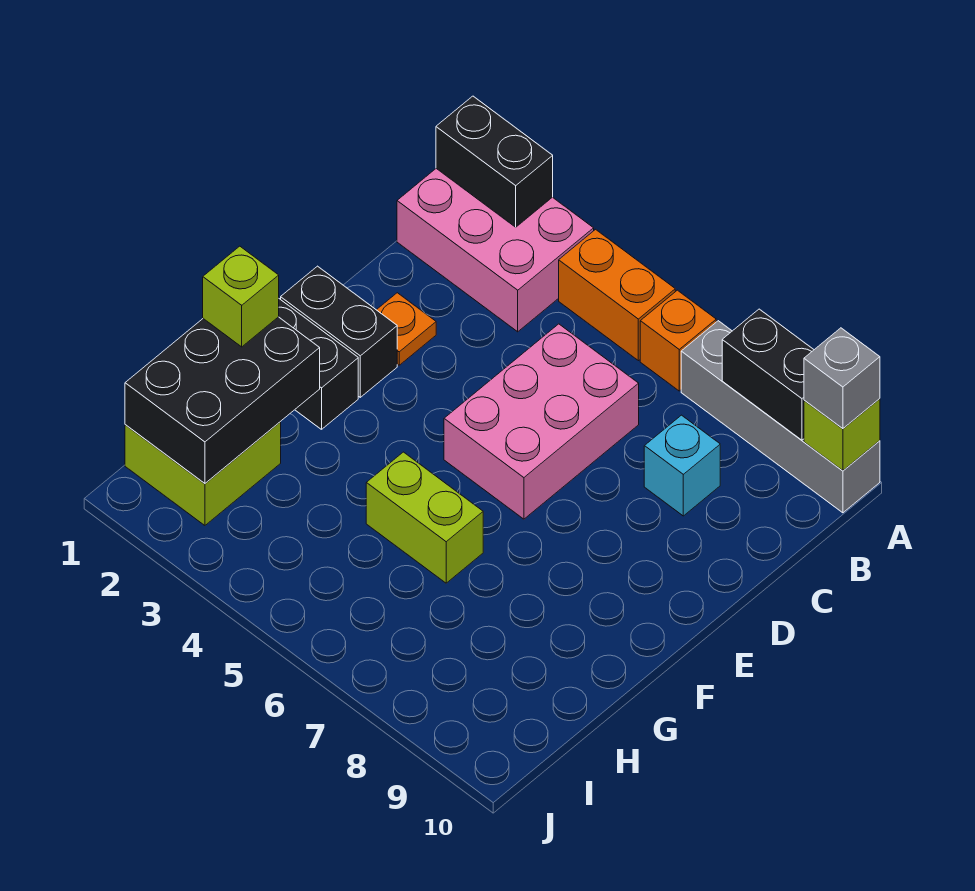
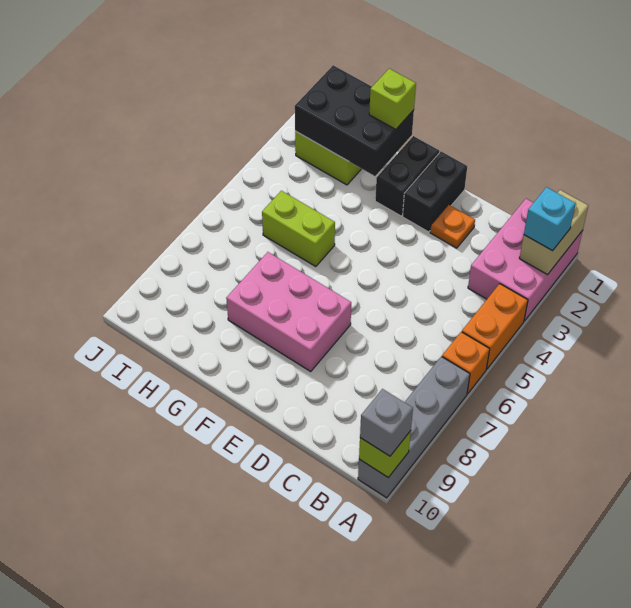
black 1x2 brick [436,96,553,227] -> tan 1x2 brick [519,190,588,275]
black 1x2 brick [722,309,814,440] -> none
pink 2x3 brick [444,324,639,519] -> pink 2x3 brick moved to [226,252,351,371]
cyan 1x1 brick [644,415,720,516] -> cyan 1x1 brick moved to [524,187,576,251]
lime 1x2 brick [366,452,483,583] -> lime 1x2 brick turned to [262,191,335,267]

